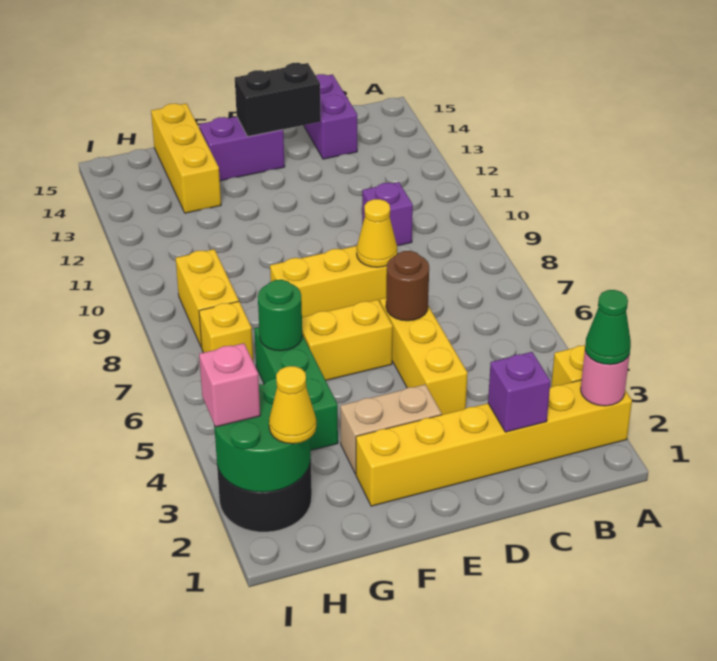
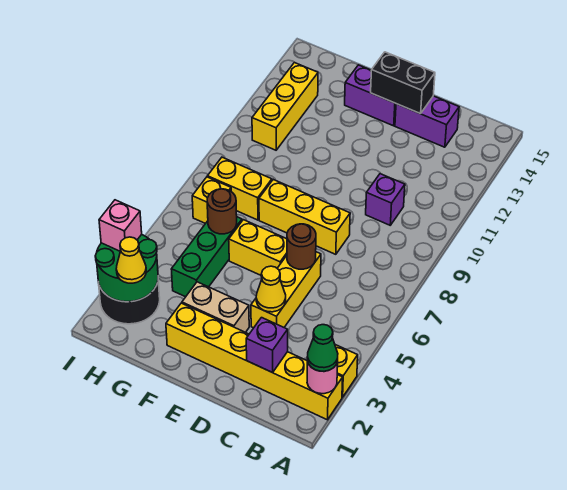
purple 1x2 brick [304,74,357,159] -> purple 1x2 brick turned to [395,96,459,147]
yellow 1x1 cone [357,199,397,267] -> yellow 1x1 cone moved to [256,266,286,312]
green 1x1 round brick [258,280,302,351] -> brown 1x1 round brick [207,189,237,234]
yellow 1x3 brick [151,103,221,213] -> yellow 1x3 brick moved to [252,62,318,150]
yellow 1x2 brick [176,249,239,348] -> yellow 1x2 brick turned to [208,157,272,220]

